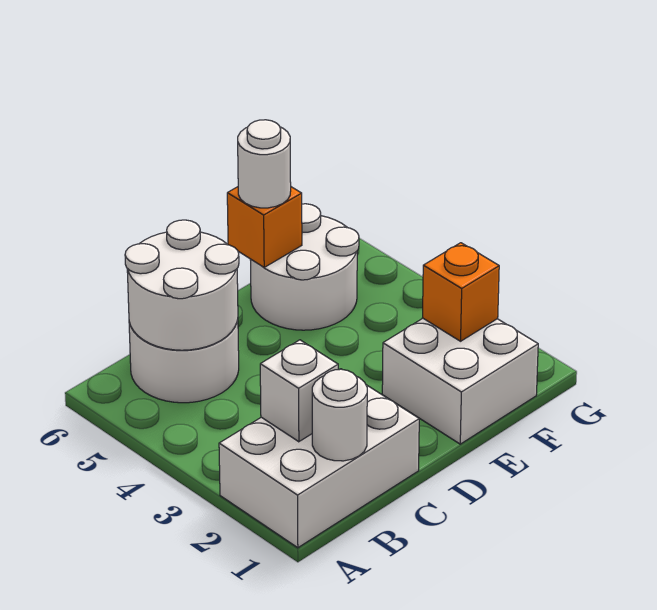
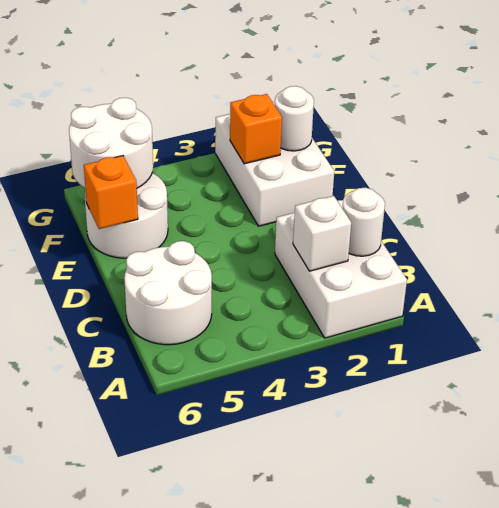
white 2x2 round brick [125,220,239,350] -> white 2x2 round brick moved to [69,98,153,188]
white 2x2 brick [382,318,538,444] -> white 2x3 brick [215,102,334,226]
white 1x1 round brick [238,120,291,208] -> white 1x1 round brick moved to [275,86,314,151]

